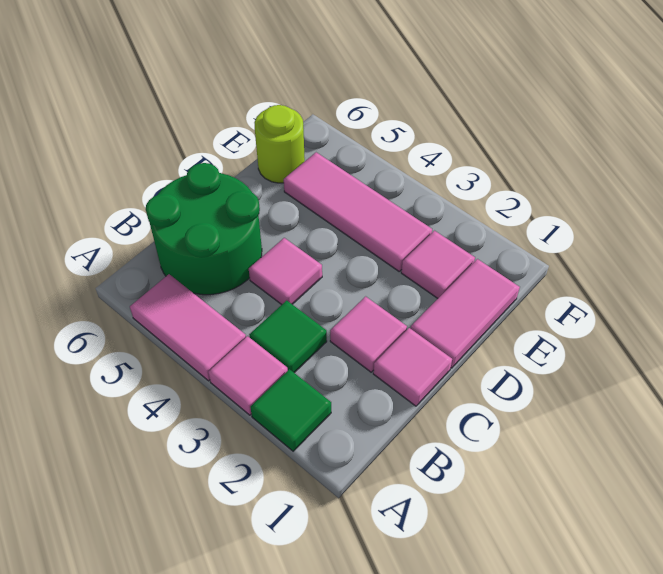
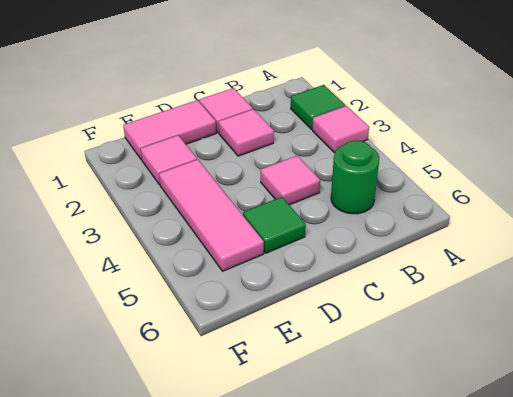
pink 1x2 tile [130,274,246,381] -> none
green 1x1 tile [249,300,327,373] -> green 1x1 tile moved to [243,197,306,253]
green 2x2 round brick [146,163,262,295] -> green 1x1 round brick [331,140,379,214]
lime 1x1 round brick [254,105,305,183] -> none

